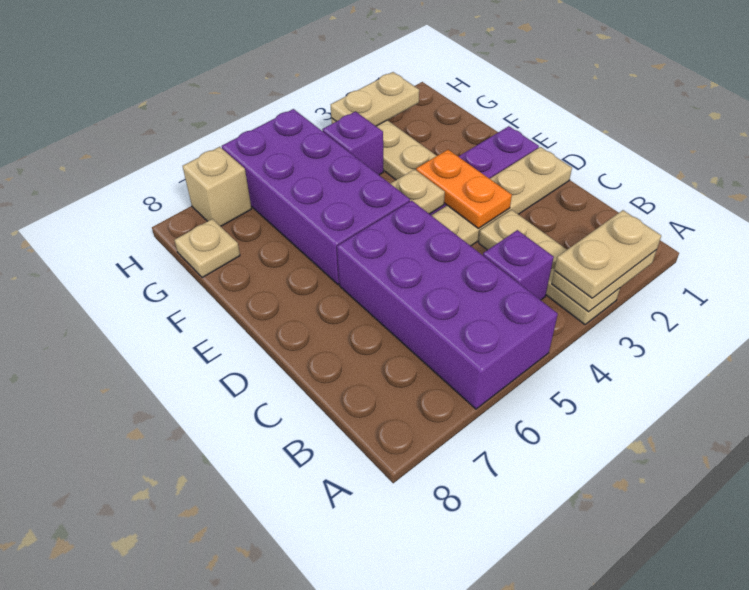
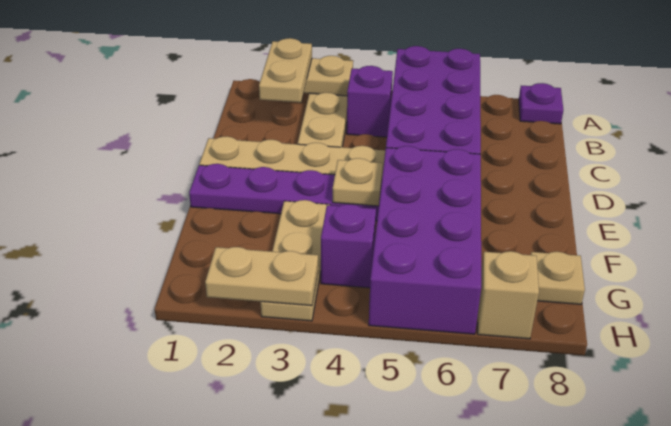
tan 1x2 plate [555,210,661,298] -> tan 1x2 plate turned to [259,38,312,102]
none -> purple 1x1 plate [519,83,563,124]
orange 1x2 plate [416,150,512,229] -> none

